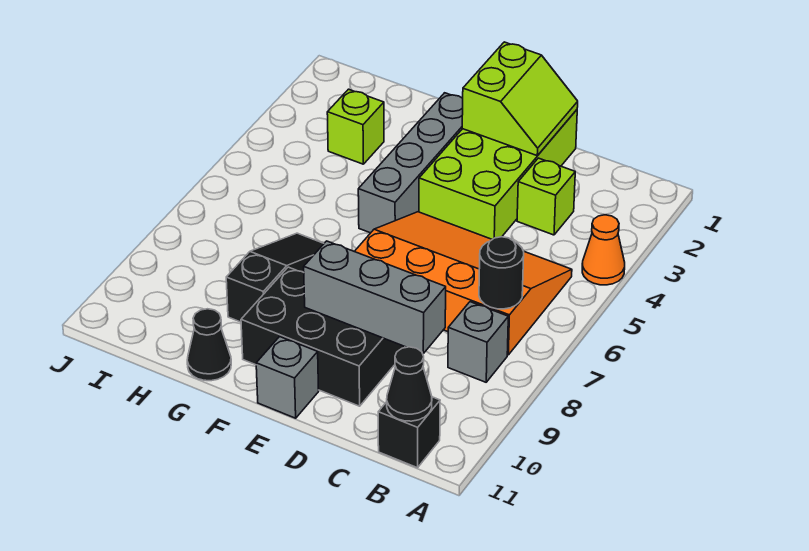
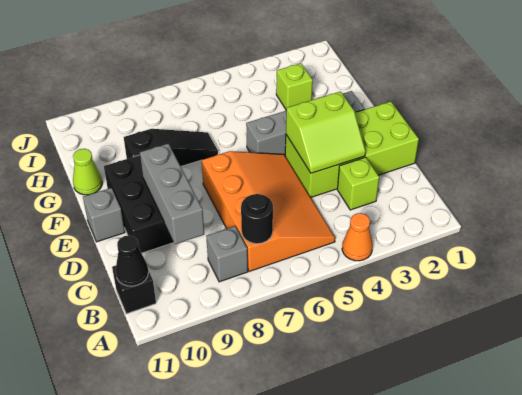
lime 2x2 slope [462,42,578,156] -> lime 2x2 slope moved to [286,92,366,173]
black 1x1 cone [187,309,231,381] -> lime 1x1 cone [73,149,102,195]

